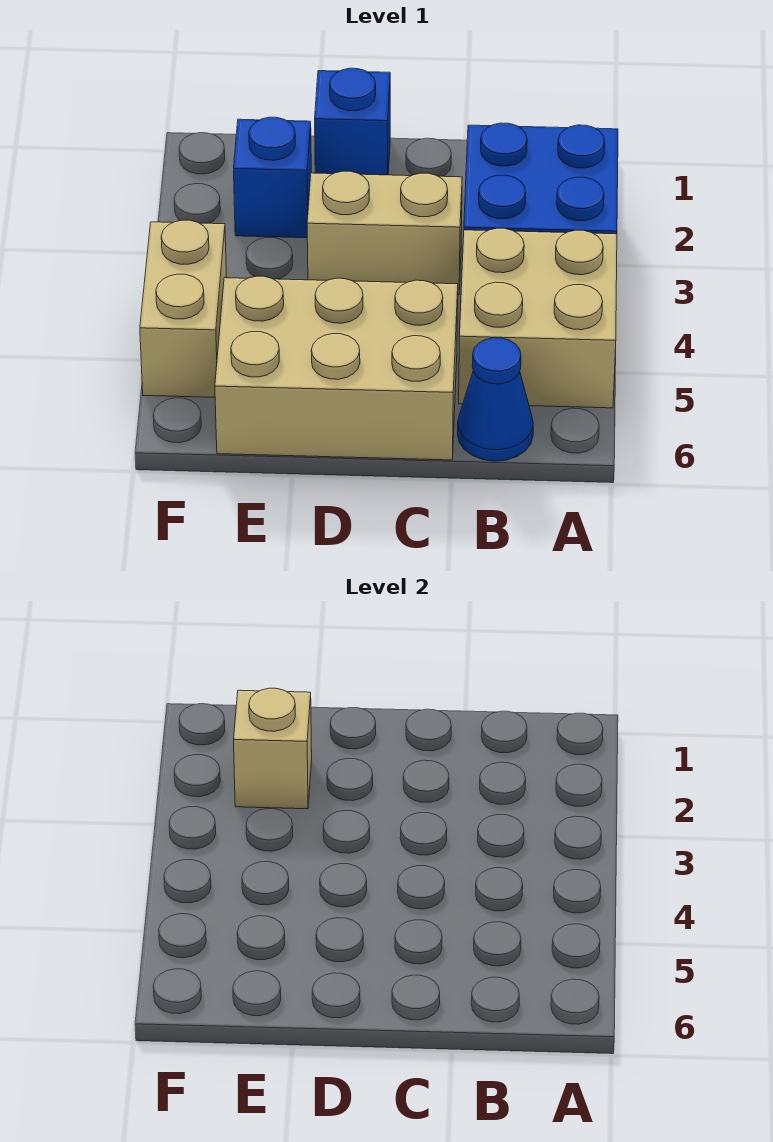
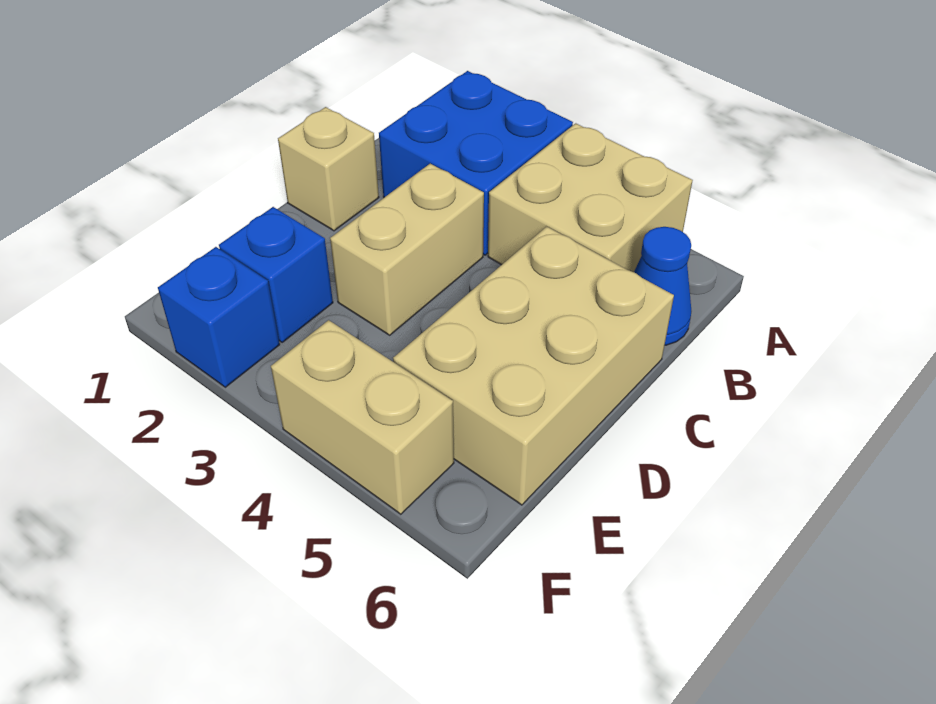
blue 1x1 brick [315,68,390,175] -> blue 1x1 brick moved to [158,247,280,387]
tan 1x1 brick [234,688,312,809] -> tan 1x1 brick moved to [278,107,379,231]

